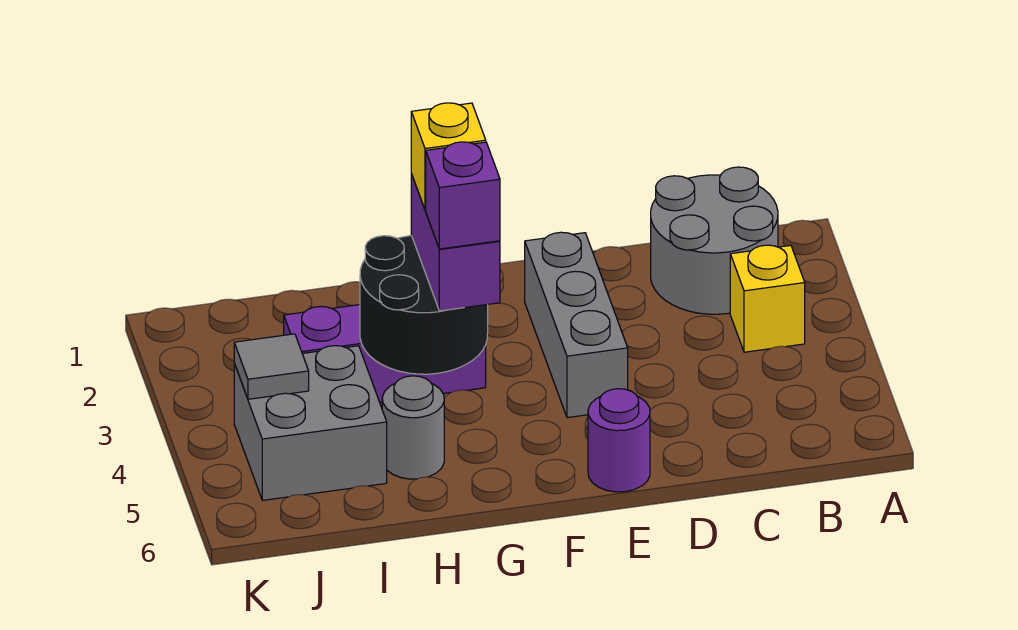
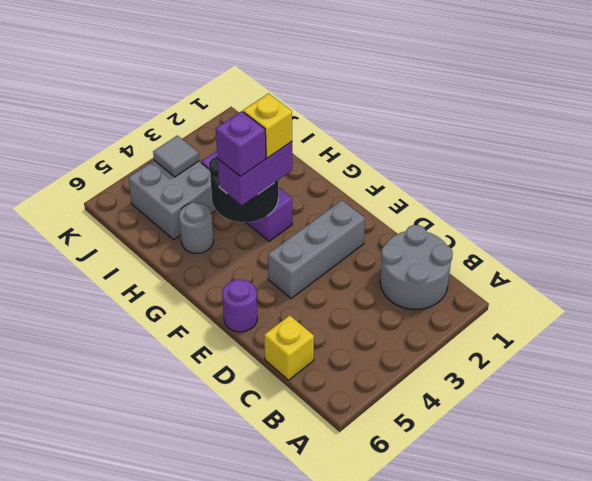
yellow 1x1 brick [730,245,805,352] -> yellow 1x1 brick moved to [264,315,314,380]

